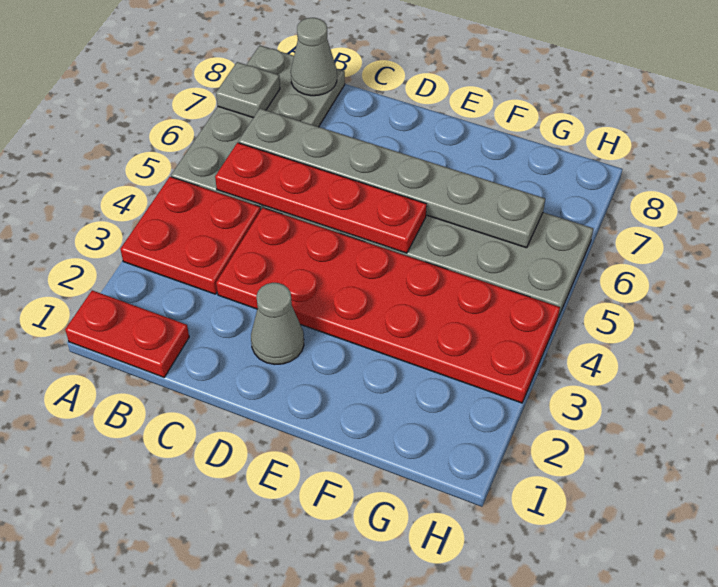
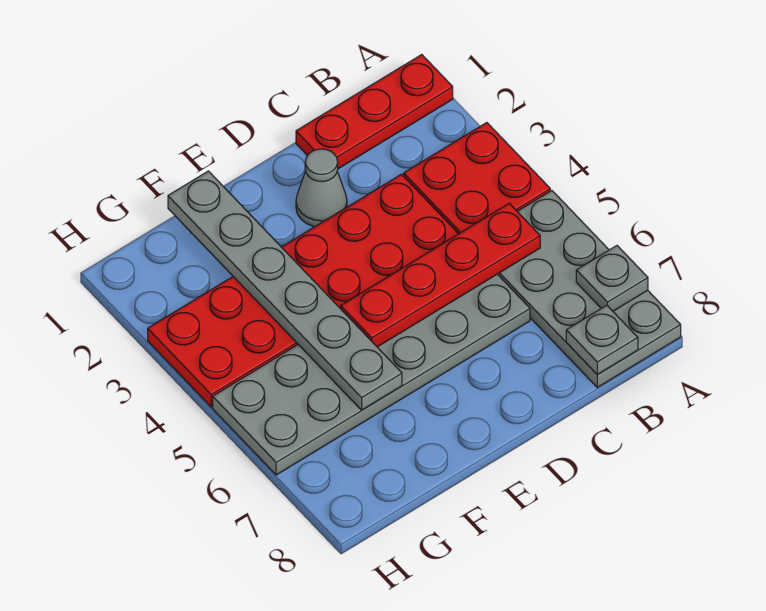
red 1x2 plate [65,290,189,377] -> red 1x3 plate [296,55,453,169]
grey 1x6 plate [238,109,545,248] -> grey 1x6 plate turned to [168,171,402,410]
grey 1x1 cone [291,18,337,96] -> grey 1x1 plate [566,305,638,375]

